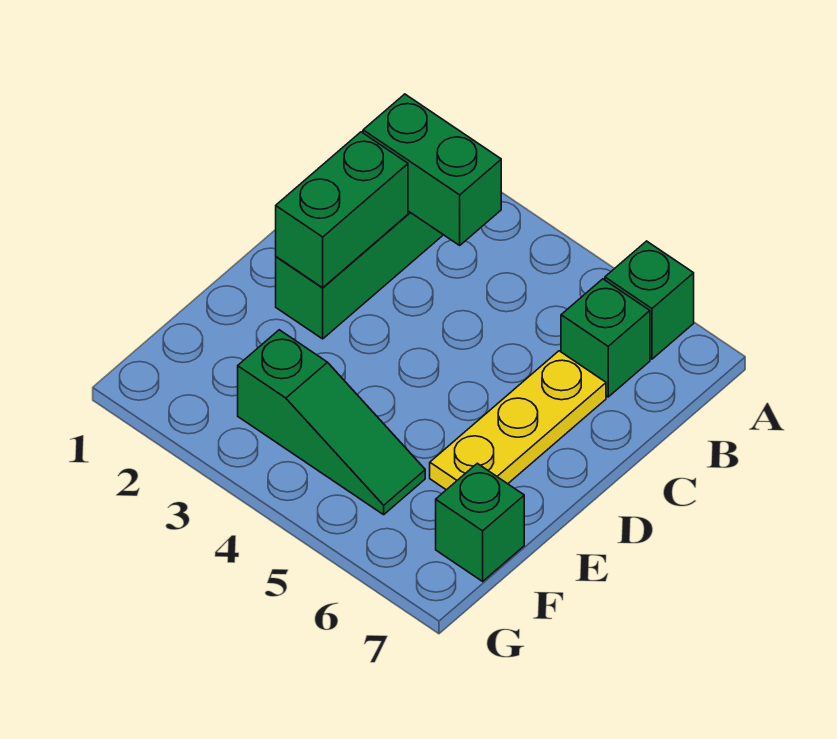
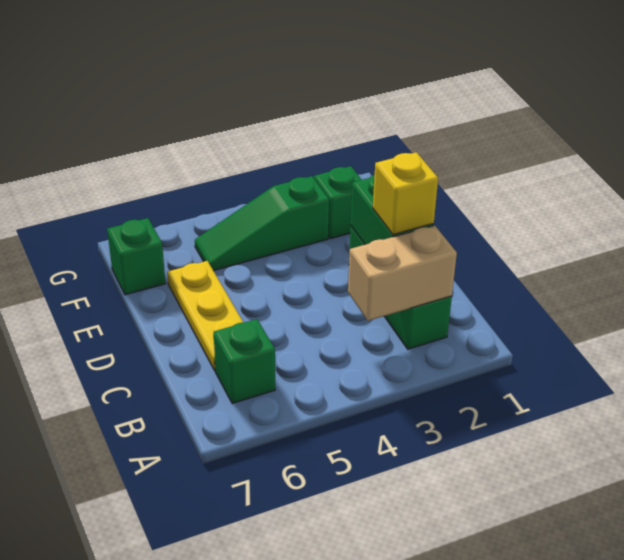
green 1x1 brick [605,241,694,359] -> green 1x1 brick moved to [314,166,362,239]
green 1x2 brick [363,94,501,245] -> tan 1x2 brick [348,225,457,321]
none -> yellow 1x1 brick [373,152,438,235]

